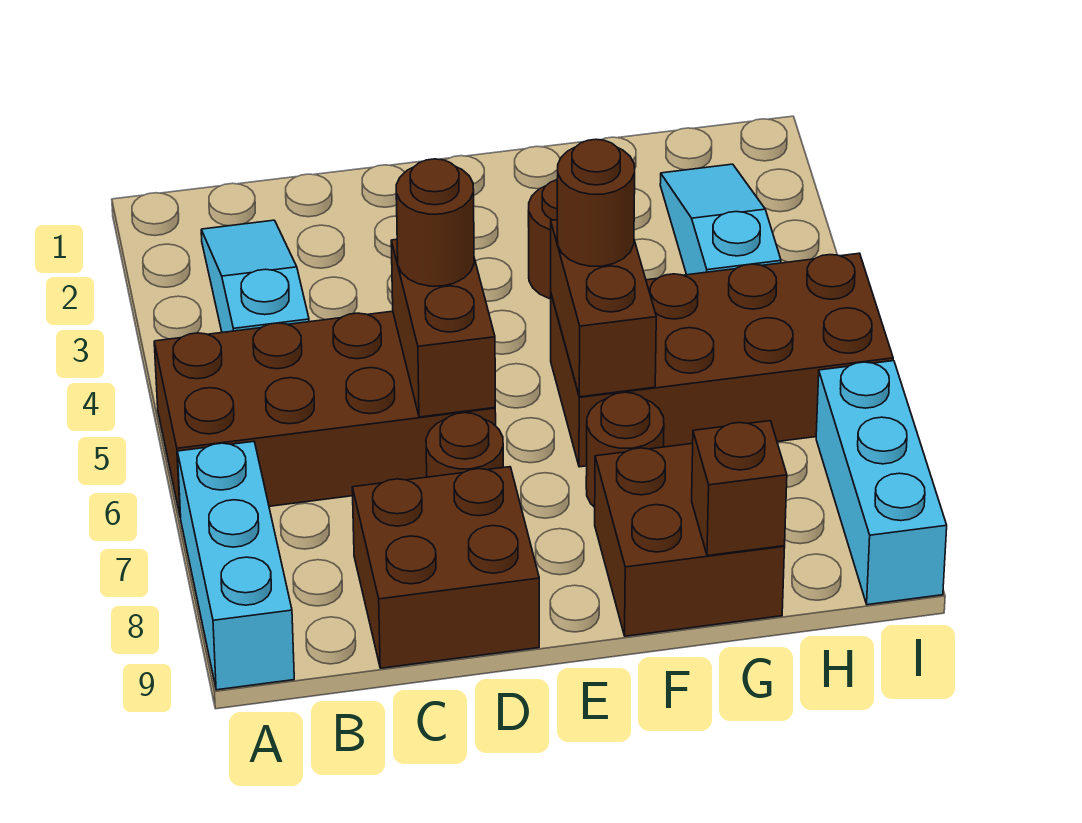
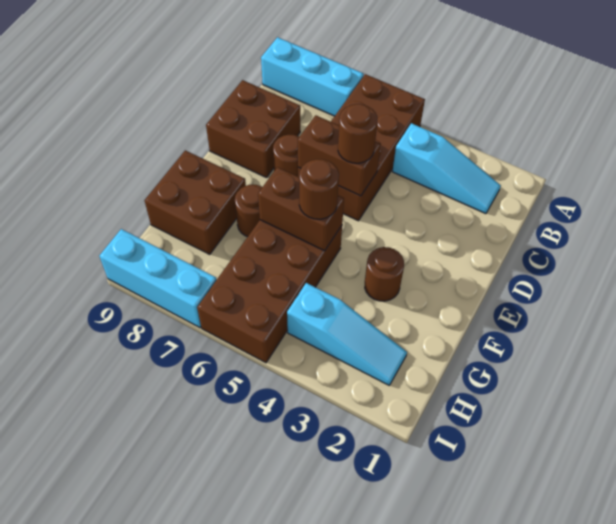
brown 1x1 brick [692,421,787,556] -> none

